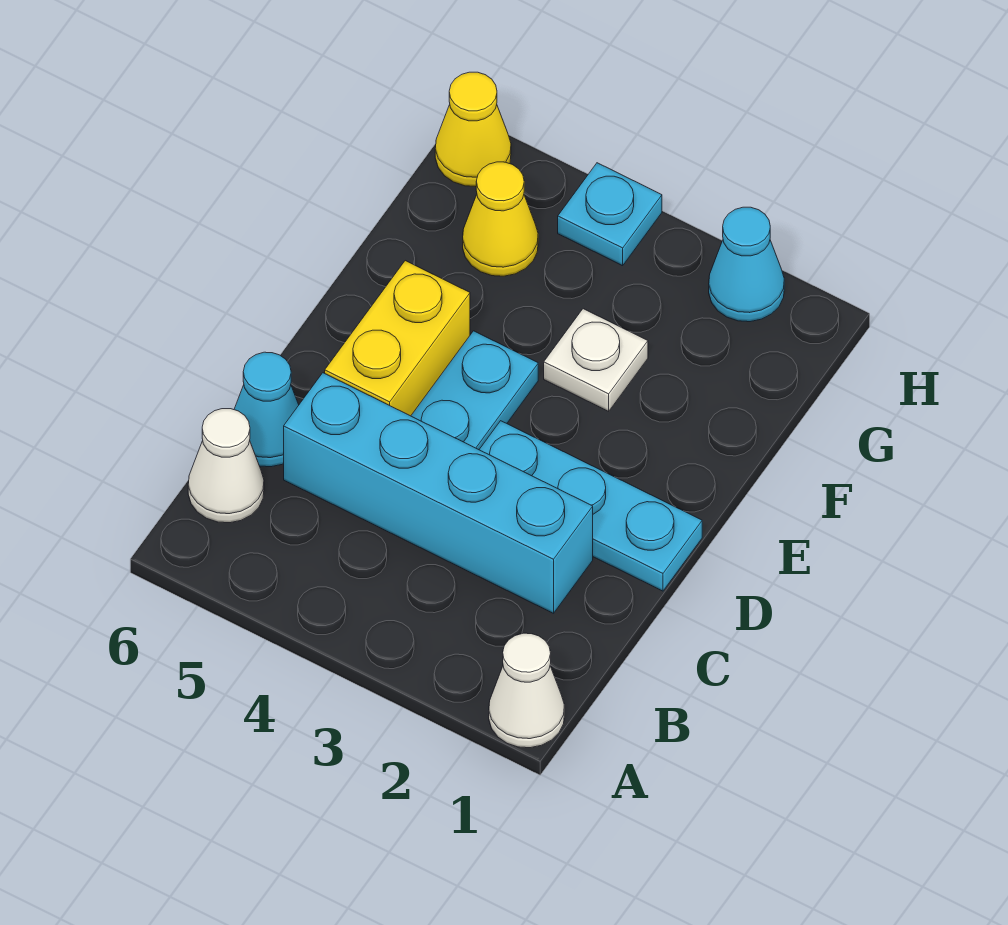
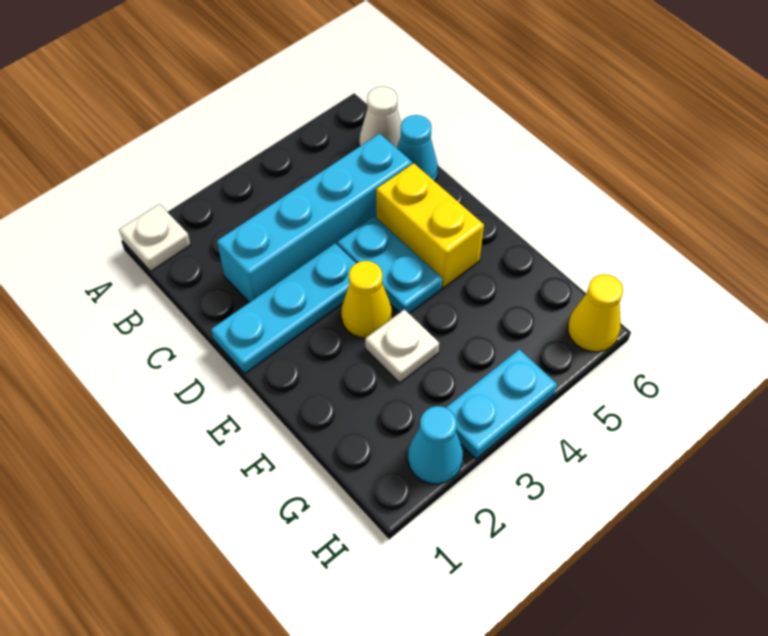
white 1x1 cone [489,633,564,748] -> white 1x1 plate [119,204,191,271]
yellow 1x1 cone [463,162,538,276] -> yellow 1x1 cone moved to [341,261,392,338]
cyan 1x1 plate [558,163,662,266] -> cyan 1x2 plate [446,349,557,459]

